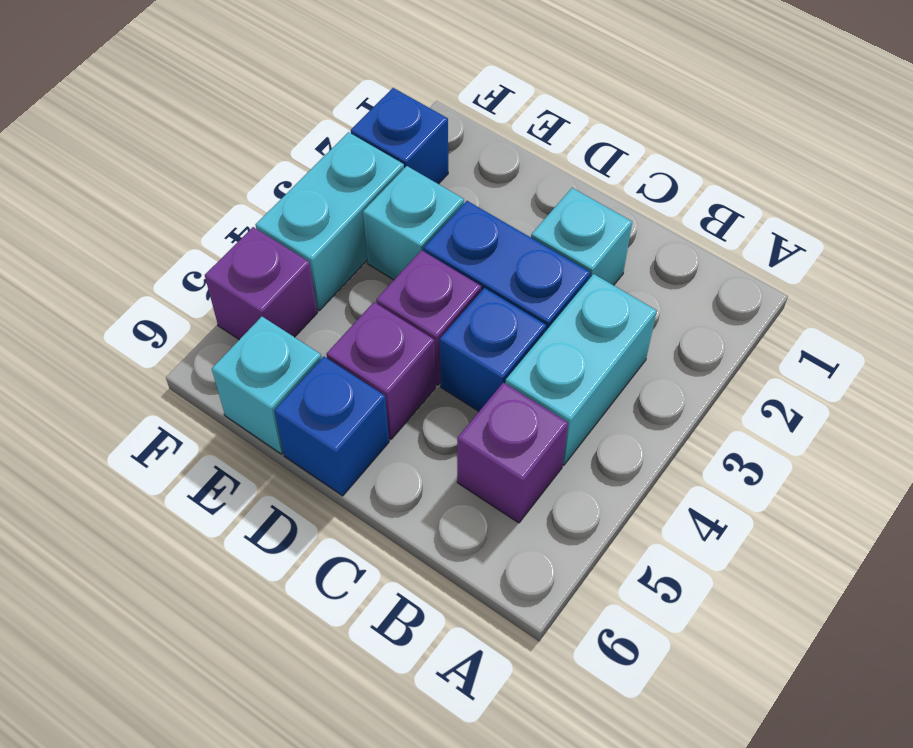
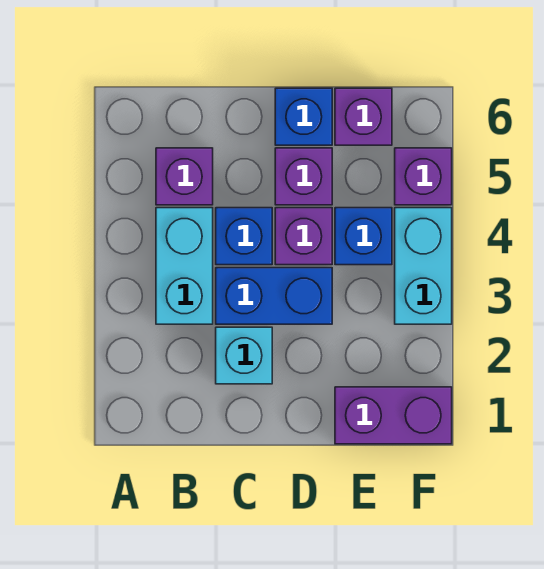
none -> purple 1x2 brick [335,387,452,444]
cyan 1x1 brick [363,166,464,280] -> none
cyan 1x1 brick [212,317,322,454] -> purple 1x1 brick [335,88,392,145]
blue 1x1 brick [351,88,448,184] -> blue 1x1 brick moved to [335,208,392,265]

